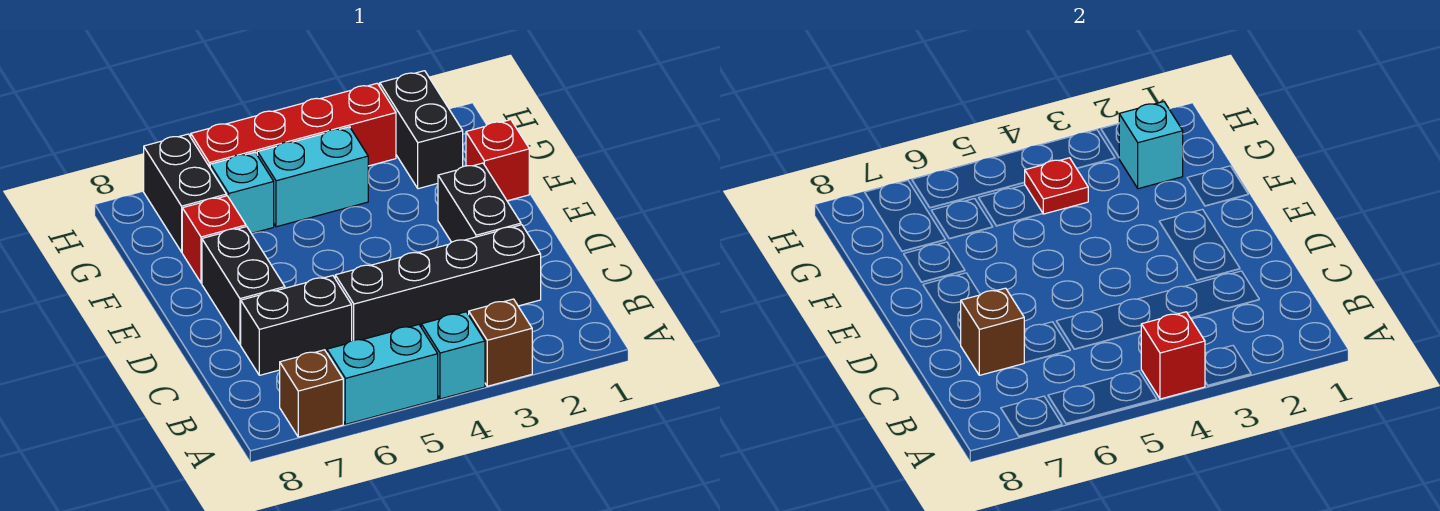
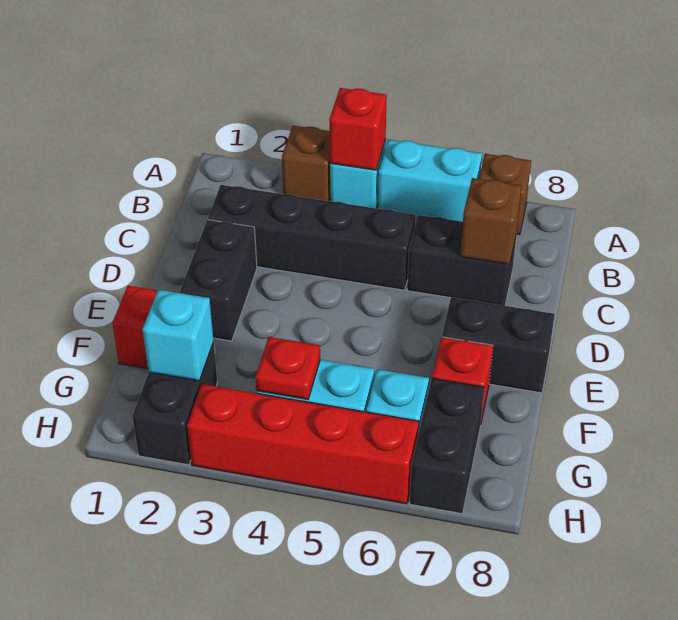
black 1x2 brick [202,227,285,345] -> black 1x2 brick turned to [442,297,555,393]

